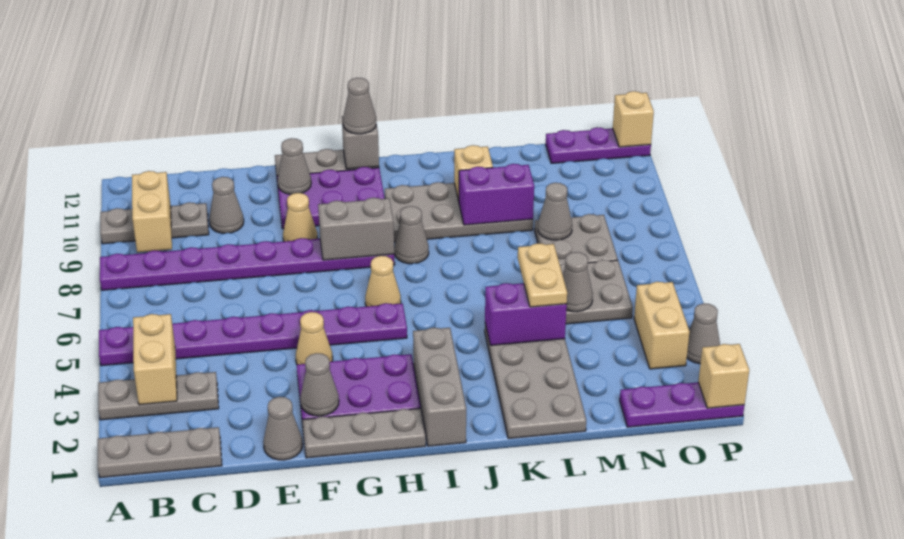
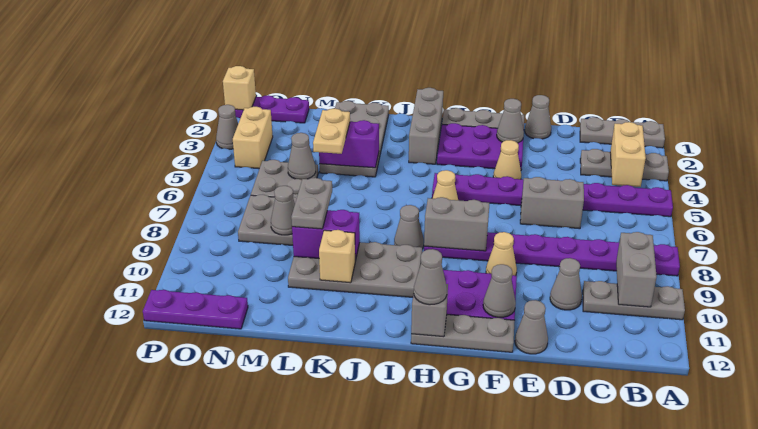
tan 1x2 brick [132,171,172,252] -> grey 1x2 brick [616,232,657,307]
none -> grey 1x2 brick [520,177,584,229]
none -> grey 1x1 cone [515,300,548,354]
none -> grey 1x2 plate [291,178,332,229]
tan 1x1 brick [613,91,654,147] -> none

